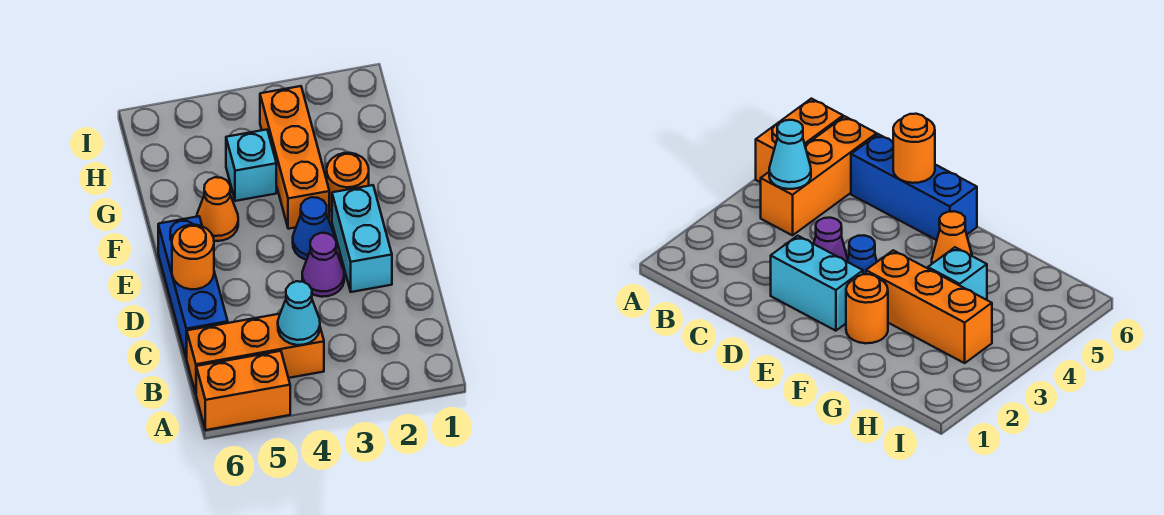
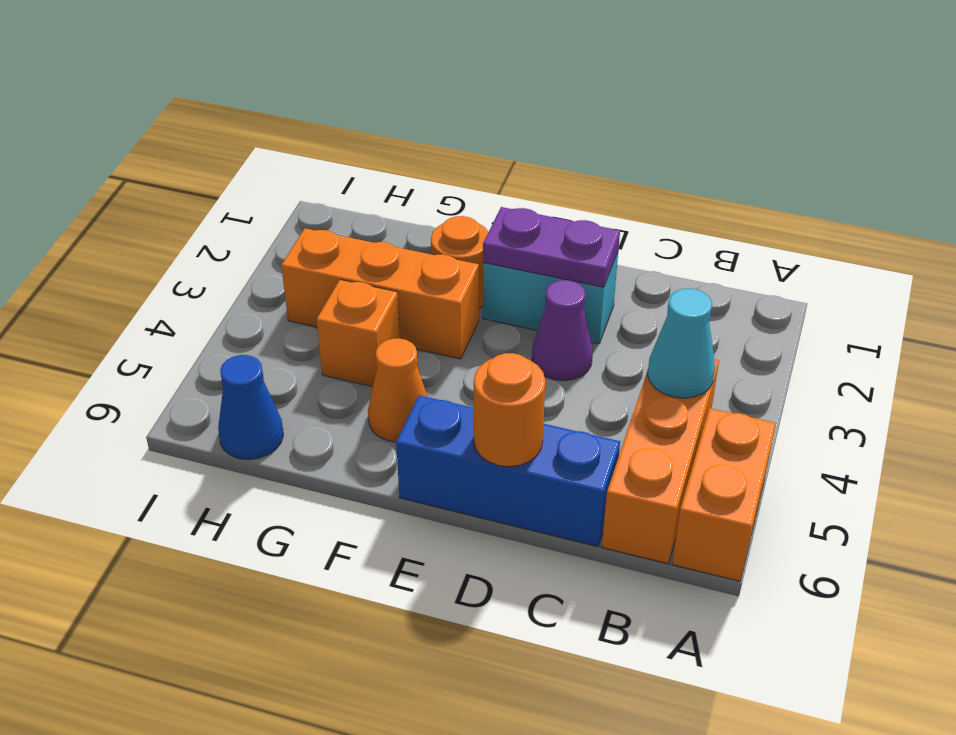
none -> purple 1x2 plate [483,207,620,287]
blue 1x1 cone [293,197,335,260] -> blue 1x1 cone moved to [218,355,283,460]
cyan 1x1 brick [226,130,276,201] -> orange 1x1 brick [317,280,400,387]

